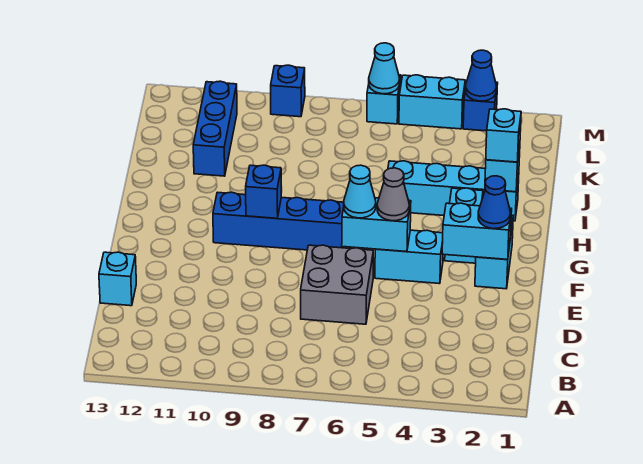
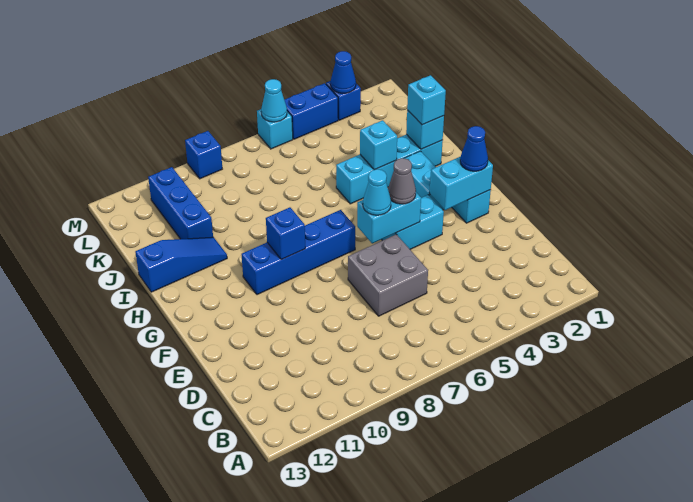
cyan 1x1 brick [99,252,136,306] -> cyan 1x1 brick moved to [360,120,397,170]
none -> blue 1x3 slope [135,237,227,292]
cyan 1x2 brick [399,75,465,129] -> blue 1x2 brick [285,83,338,139]

